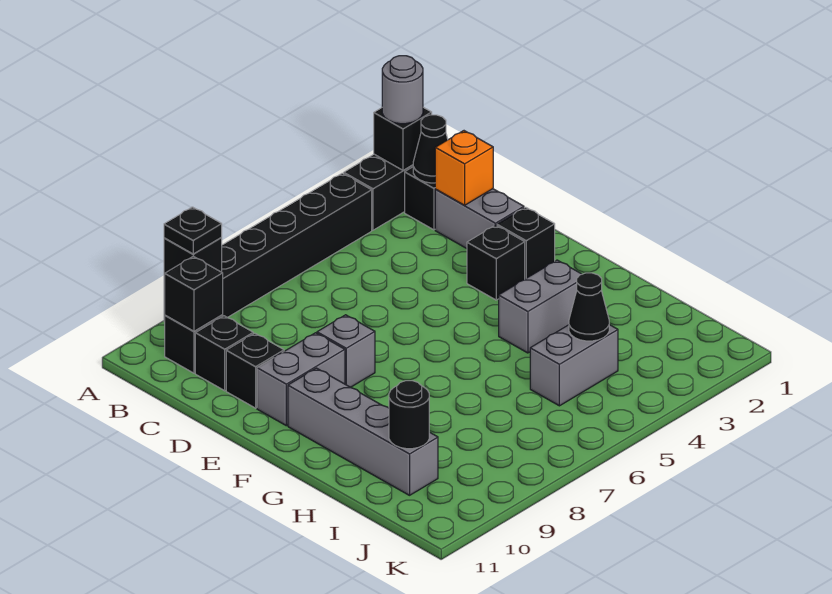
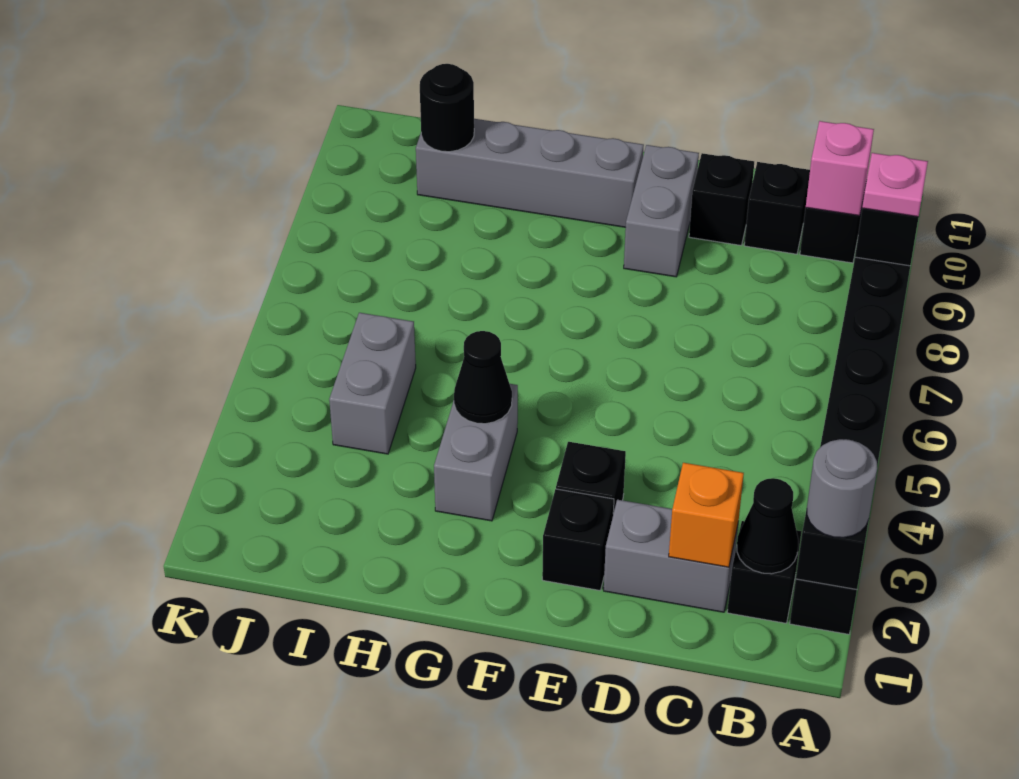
black 1x1 plate [164,207,222,254] -> pink 1x1 plate [862,153,928,217]
black 1x1 brick [165,256,223,331] -> pink 1x1 brick [806,121,874,216]
grey 1x1 brick [317,315,375,387] -> none
black 1x1 cone [569,273,609,341] -> black 1x1 cone moved to [454,331,512,424]

